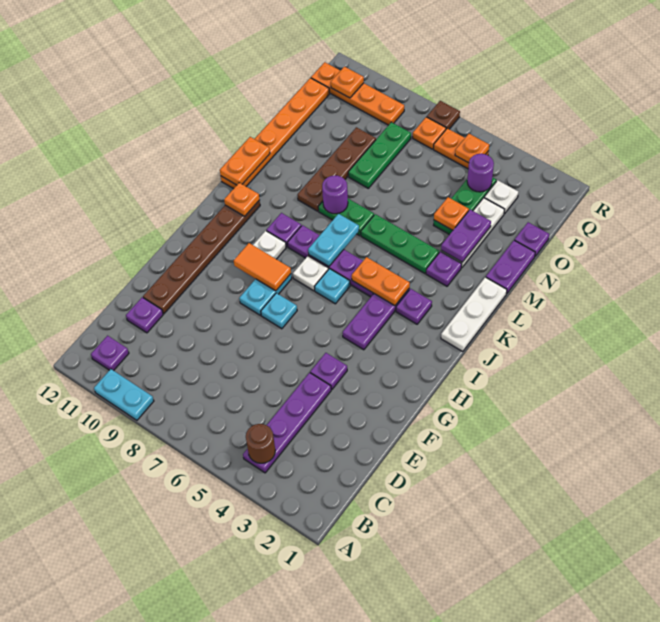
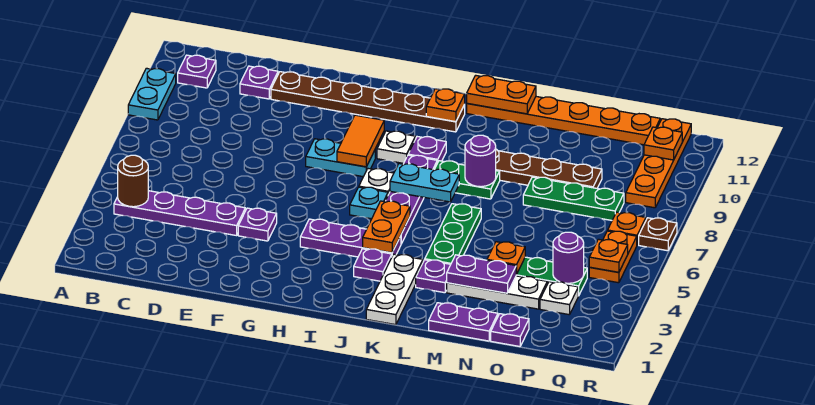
cyan 1x1 plate [261,293,297,329] -> none
white 1x3 plate [441,277,507,351] -> white 1x3 plate turned to [366,254,423,325]
green 1x2 plate [318,199,374,236] -> green 1x2 plate turned to [435,161,500,199]

